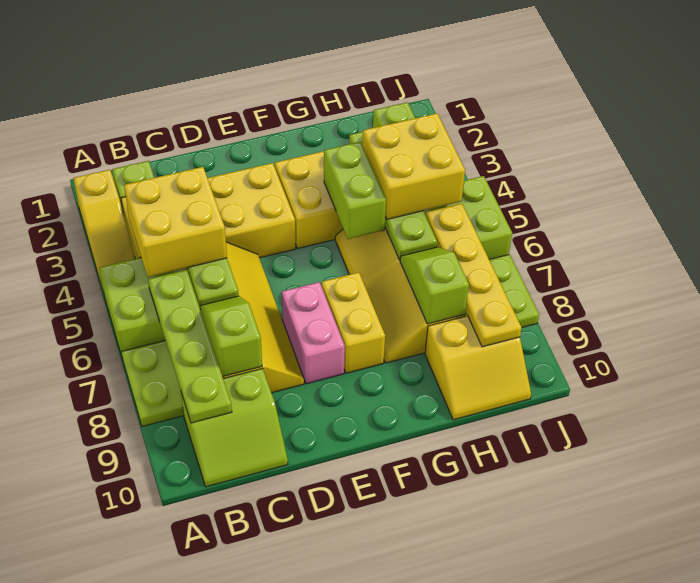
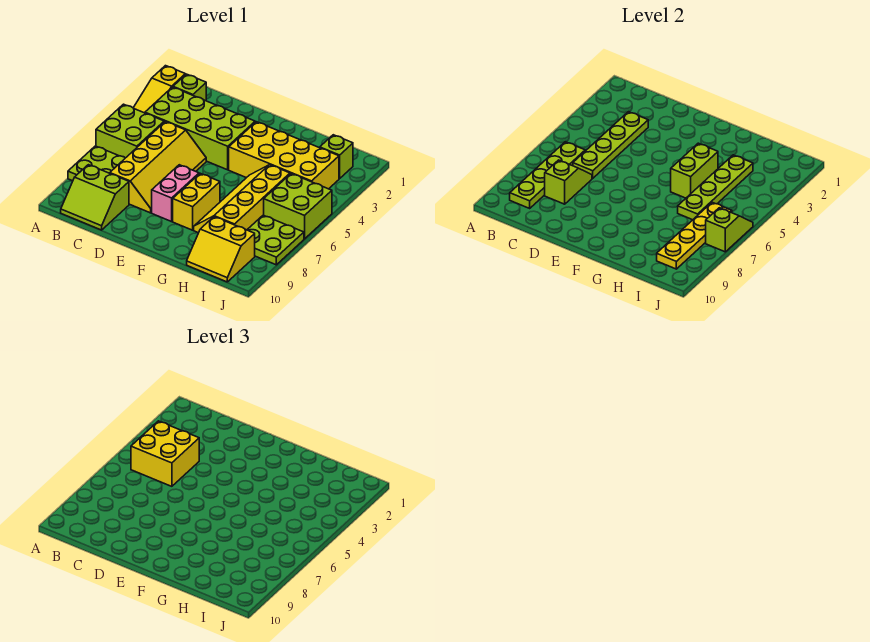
yellow 2x4 brick [121,163,296,259] -> lime 2x4 brick [145,87,255,170]
yellow 2x2 brick [362,113,465,219] -> none
lime 1x2 slope [400,247,469,324] -> lime 1x2 slope moved to [706,208,753,252]

